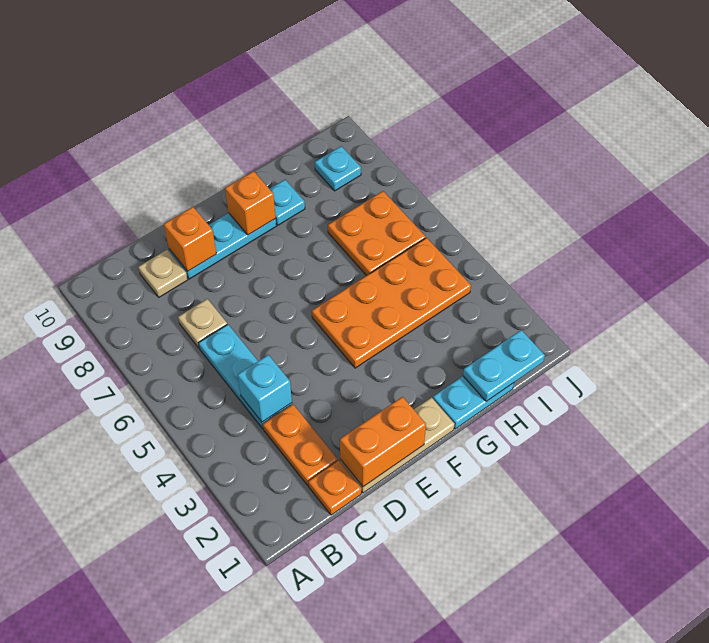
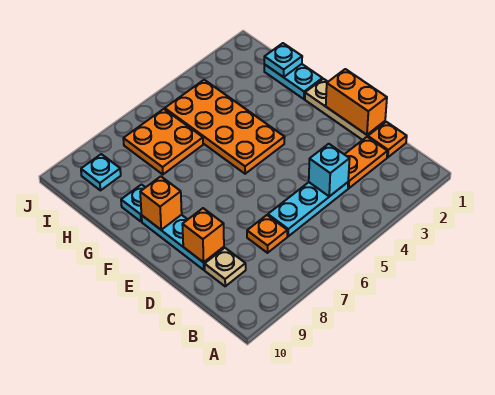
tan 1x1 plate [178,299,227,348] -> orange 1x1 plate [247,215,287,253]
cyan 1x2 plate [463,330,545,401] -> cyan 1x1 plate [264,43,302,77]

